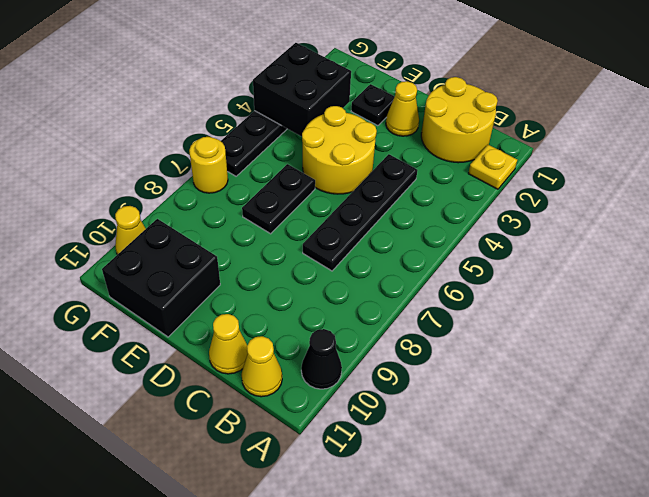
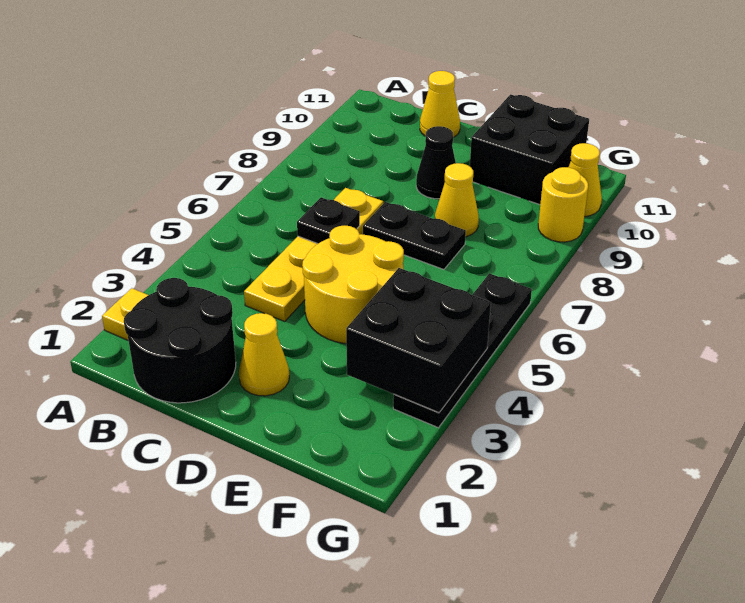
black 1x1 cone [301,329,342,389] -> black 1x1 cone moved to [416,126,456,199]
yellow 2x2 round brick [421,77,498,163] -> black 2x2 round brick [124,278,236,403]
yellow 1x1 cone [242,336,282,397] -> yellow 1x1 cone moved to [435,163,479,237]
black 1x4 plate [303,154,418,271] -> yellow 1x4 plate [244,188,383,321]
black 1x1 plate [351,84,395,126] -> black 1x1 plate moved to [297,197,360,244]
black 1x2 plate [242,164,315,234] -> black 1x2 plate turned to [363,202,466,270]
yellow 1x1 round brick [189,137,228,193] -> yellow 1x1 round brick moved to [538,167,588,242]

